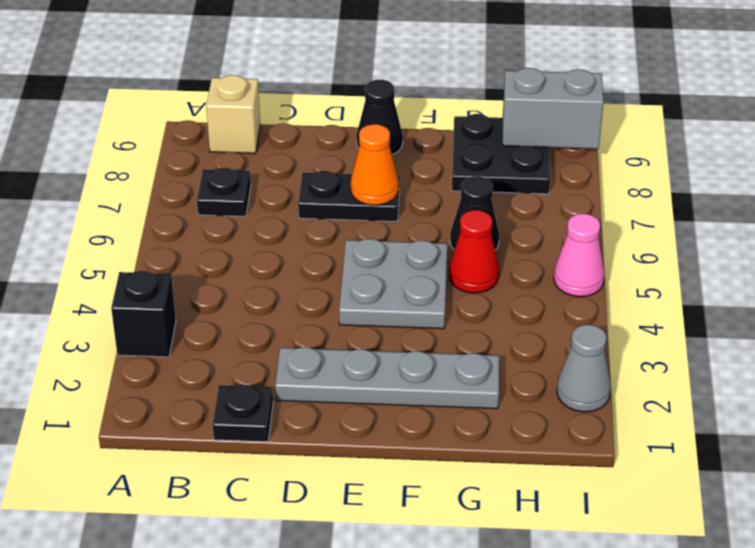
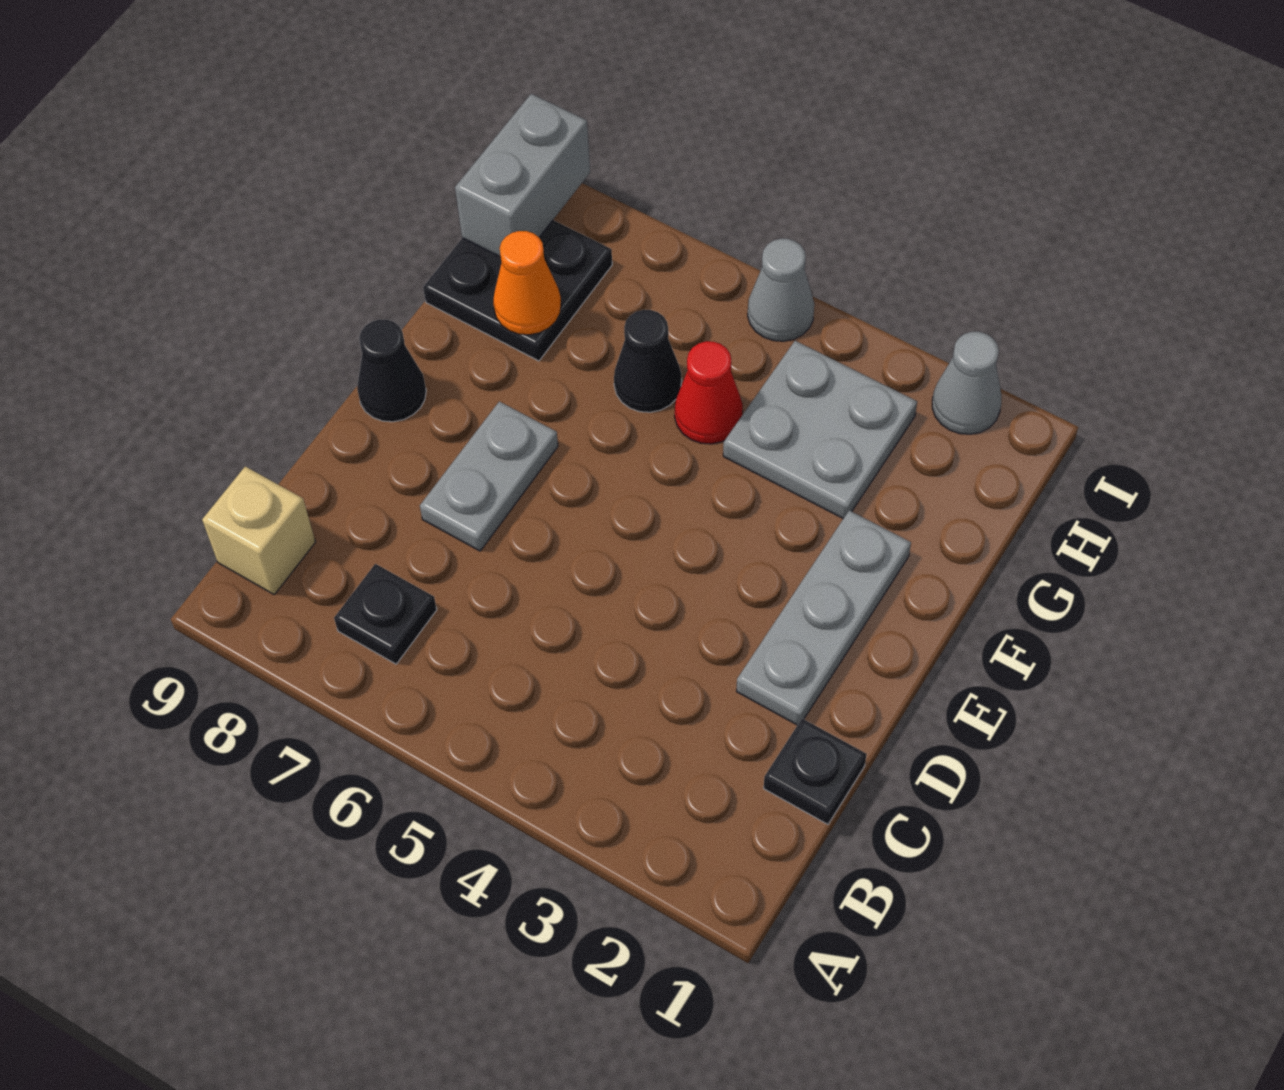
black 1x1 brick [111,271,176,357] -> none
grey 1x4 plate [275,347,499,409] -> grey 1x3 plate [736,510,911,725]
black 1x2 plate [298,171,400,221] -> grey 1x2 plate [420,402,558,551]
grey 2x2 plate [339,239,447,329] -> grey 2x2 plate moved to [723,341,917,519]
orange 1x1 cone [351,124,399,205] -> orange 1x1 cone moved to [493,231,561,335]
pink 1x1 cone [554,214,605,297] -> grey 1x1 cone [748,239,814,341]

